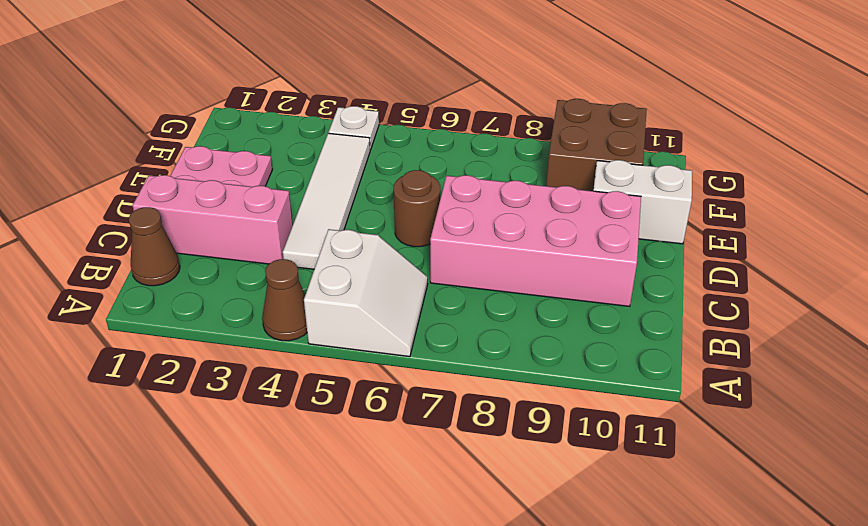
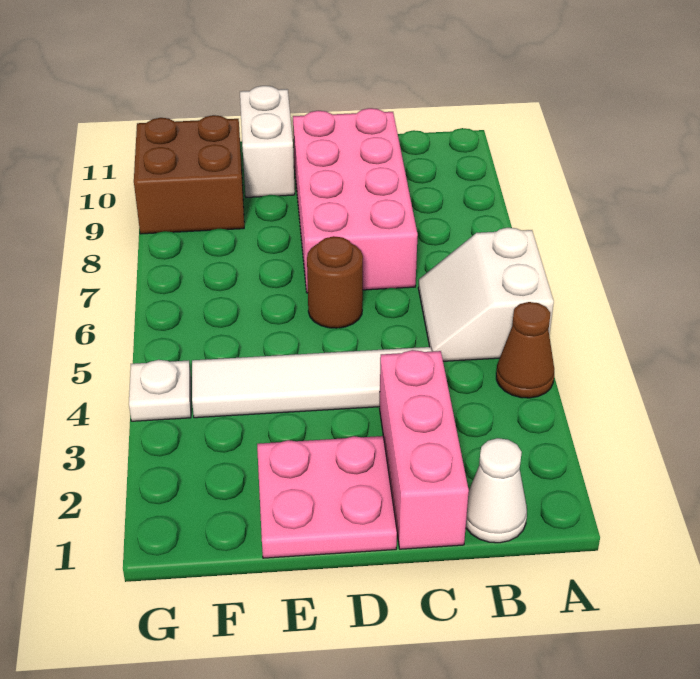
white 2x2 slope [304,229,428,357] -> white 2x2 slope turned to [418,228,554,361]
brown 1x1 cone [129,207,180,286] -> white 1x1 cone [466,438,527,543]

